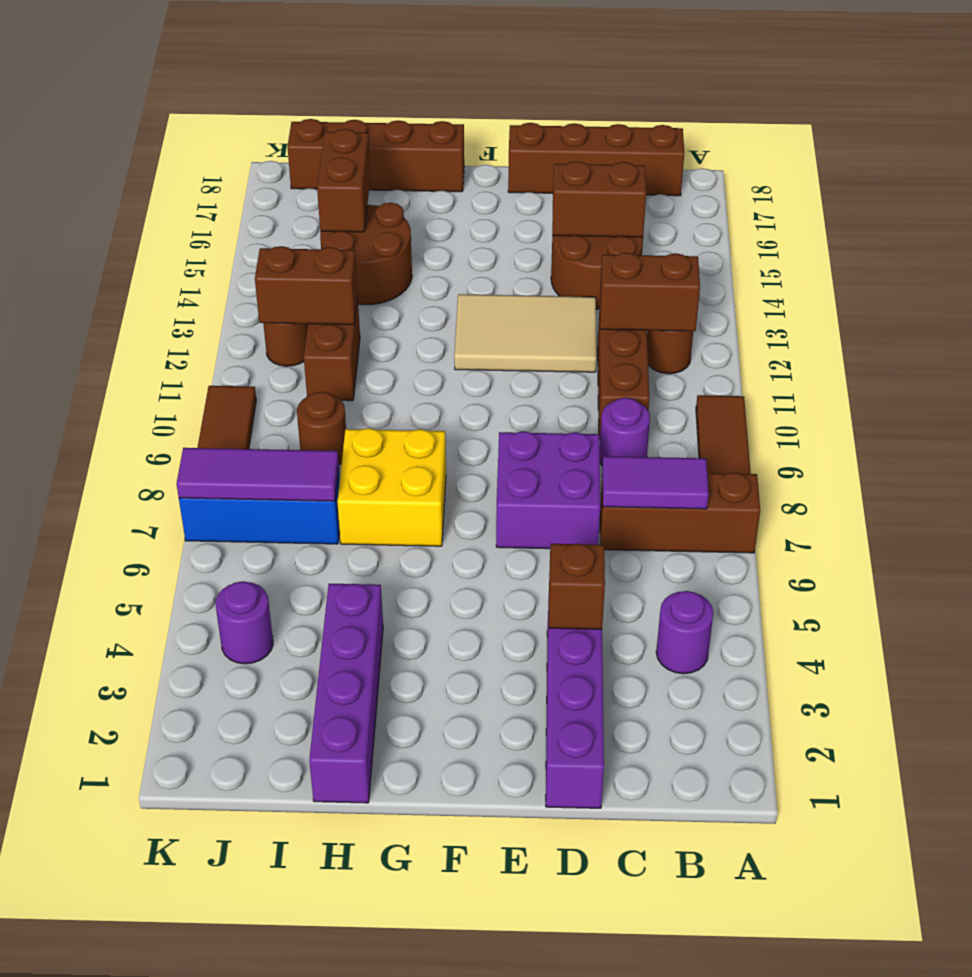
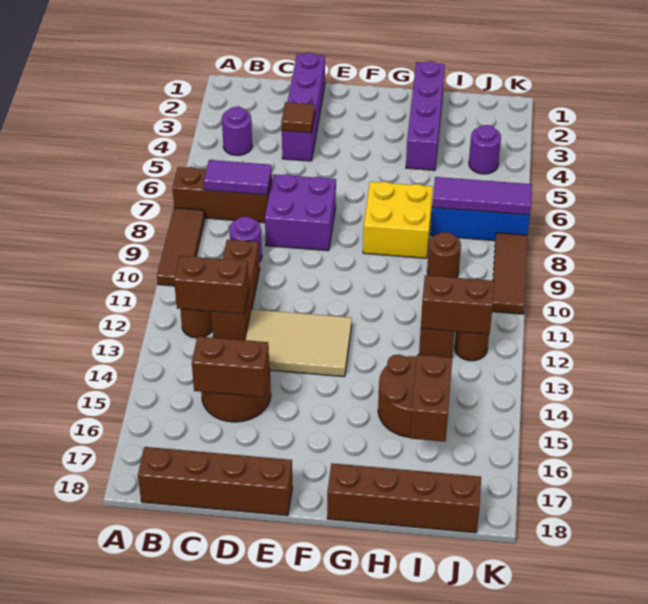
brown 1x1 brick [549,544,605,629] -> brown 1x1 tile [282,102,315,133]

